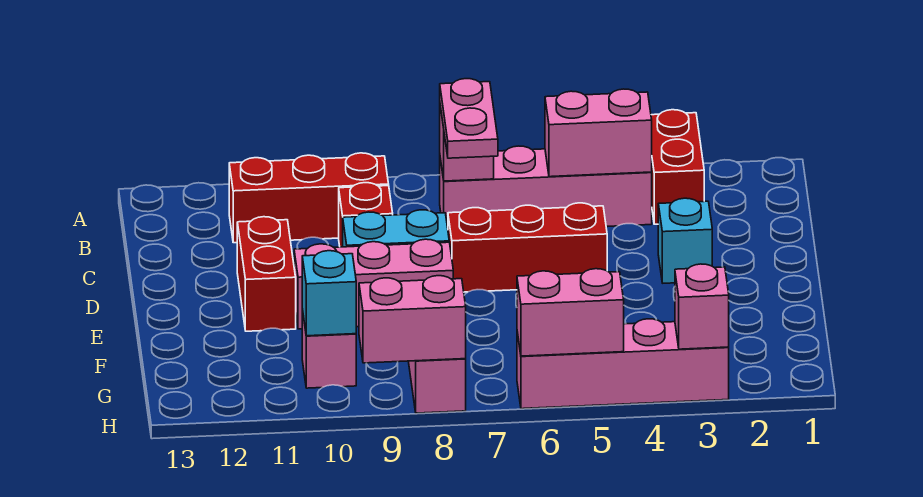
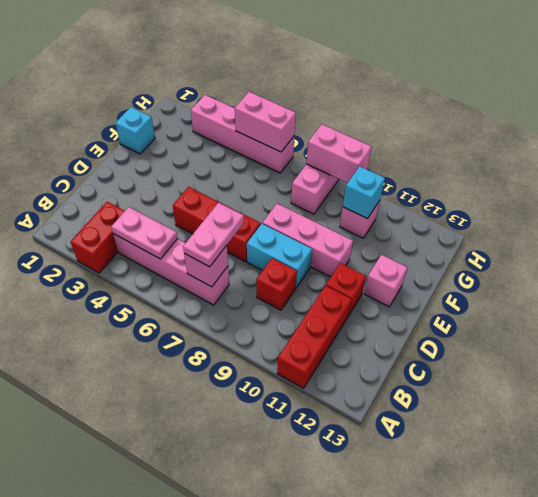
pink 1x2 brick [545,89,652,177] -> pink 1x2 plate [111,207,178,259]
red 1x3 brick [229,153,389,243] -> red 1x3 brick turned to [277,285,352,388]
cyan 1x1 brick [658,198,712,283] -> cyan 1x1 brick moved to [116,107,155,154]
red 1x2 brick [237,217,296,331] -> red 1x1 brick [326,263,366,316]
pink 1x1 brick [675,264,729,349] -> pink 1x1 brick moved to [364,255,408,307]

